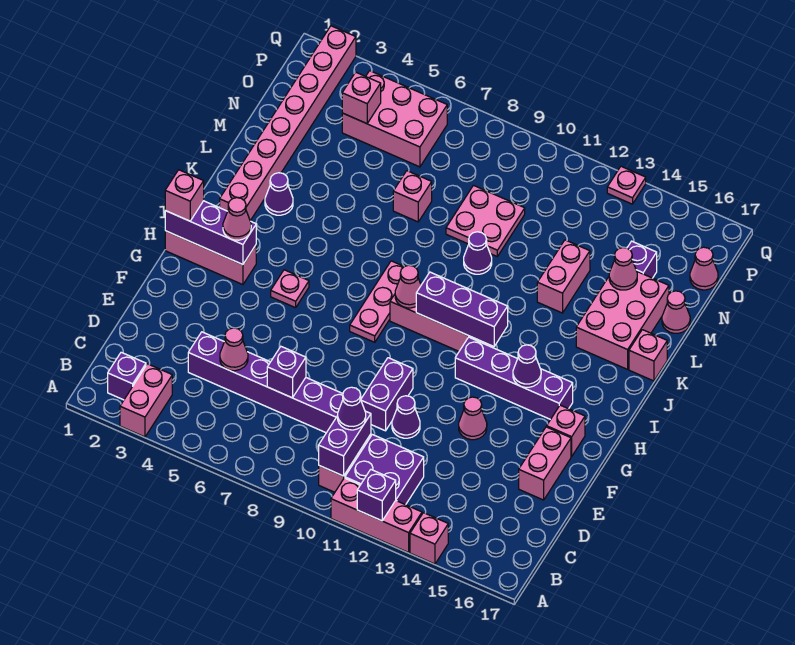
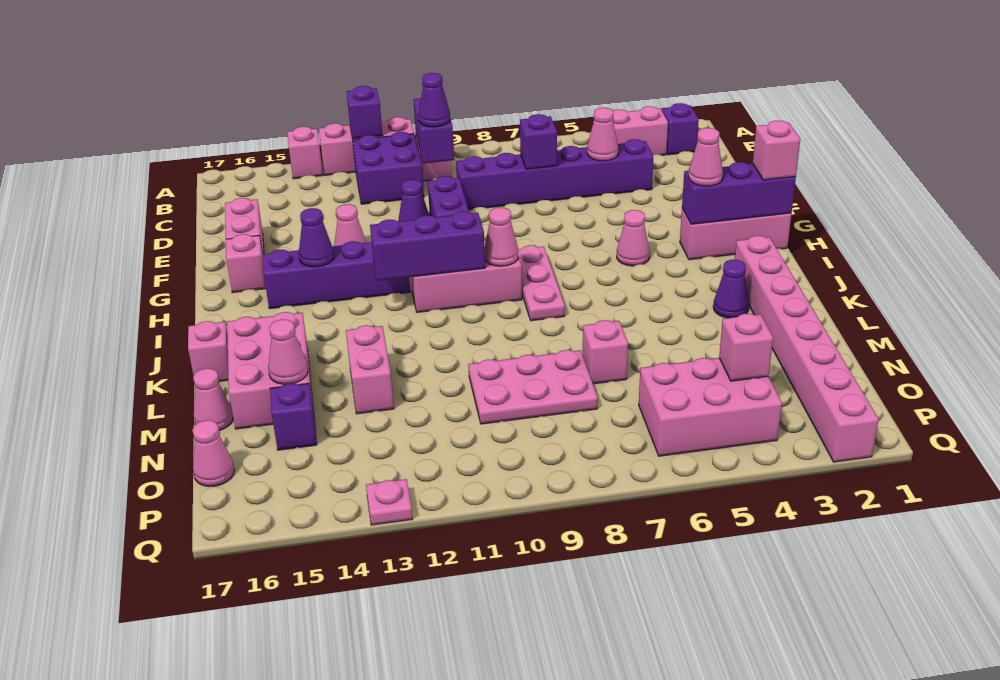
pink 1x2 brick [120,364,172,437] -> pink 1x2 brick turned to [613,106,668,155]
pink 1x1 plate [271,270,309,308] -> pink 1x1 cone [617,210,650,266]
purple 1x1 cone [464,232,492,274] -> none
pink 2x2 plate [446,185,525,256] -> pink 2x3 plate [468,350,598,424]

